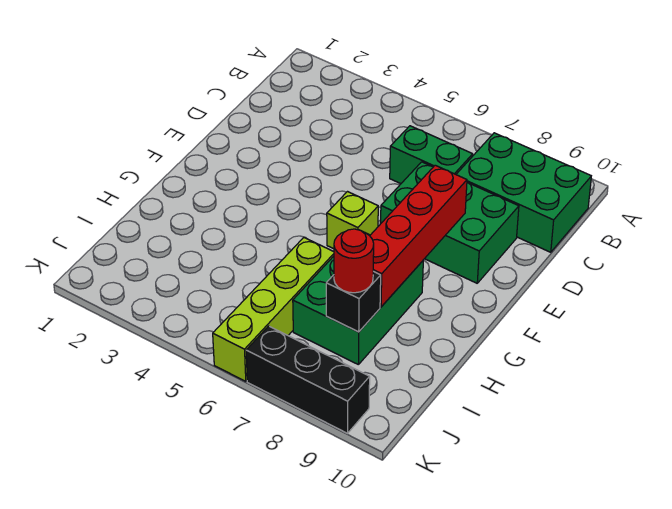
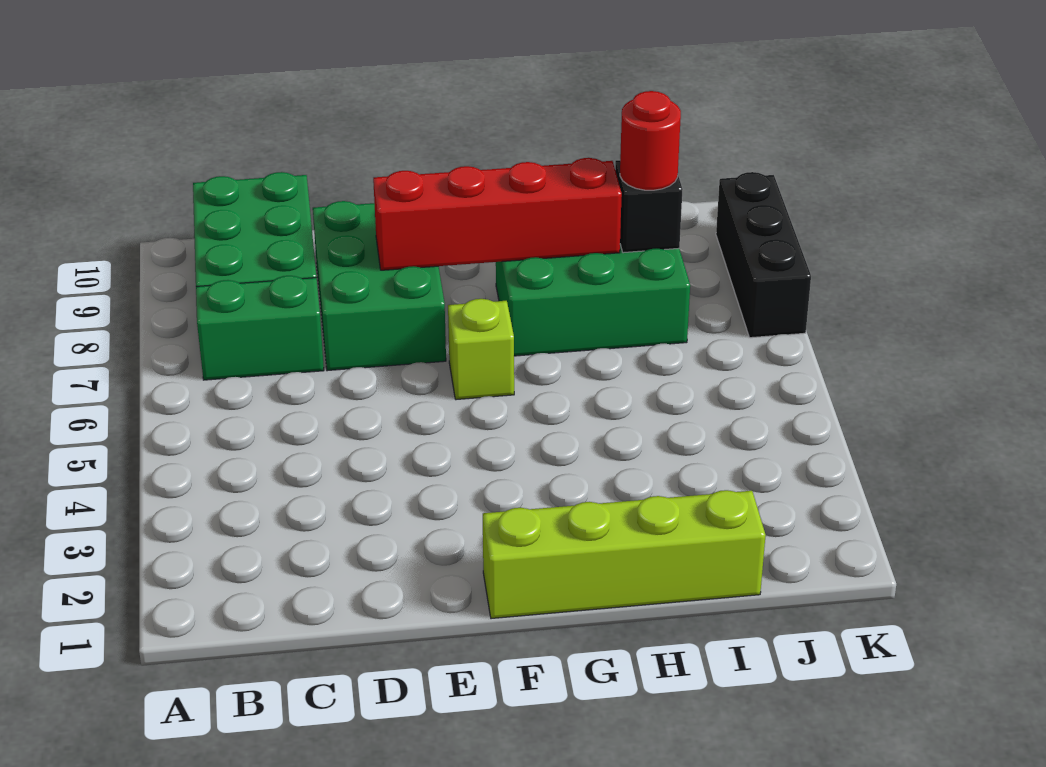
green 1x2 brick [390,126,473,184] -> green 1x2 brick turned to [196,276,324,380]
lime 1x4 brick [213,238,334,381] -> lime 1x4 brick moved to [483,490,766,619]

